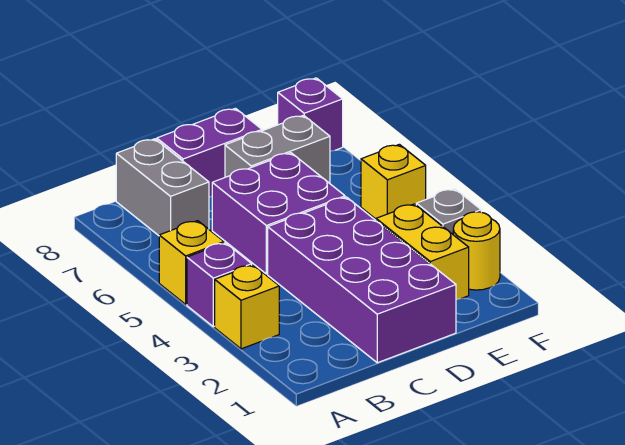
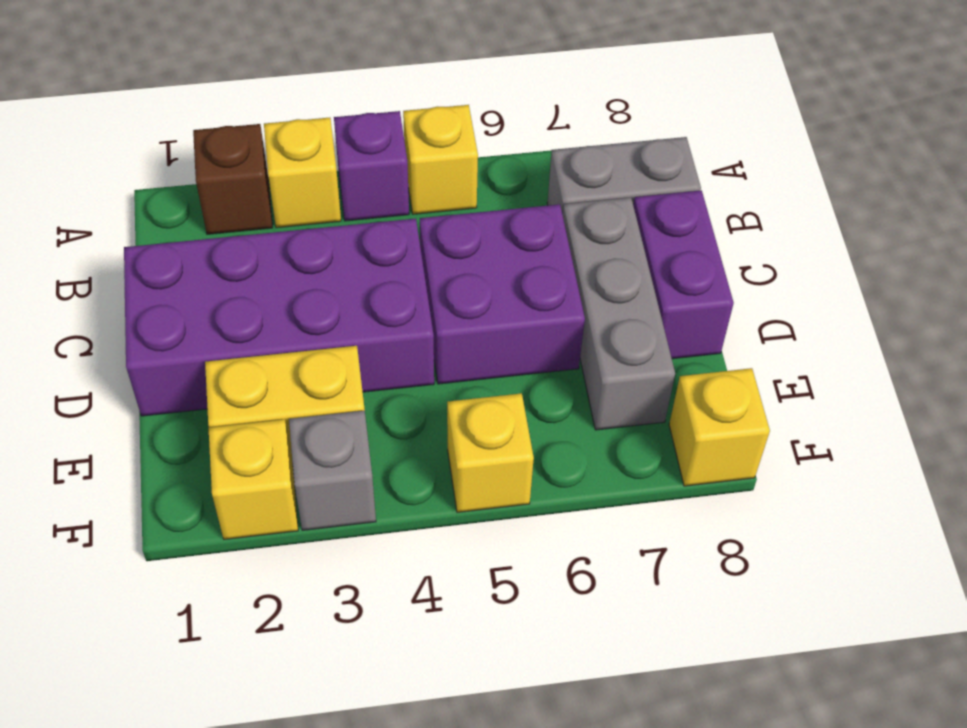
none -> brown 1x1 brick [193,124,273,234]
grey 1x2 brick [225,115,330,183] -> grey 1x3 brick [563,197,675,430]
yellow 1x1 round brick [453,212,500,290] -> yellow 1x1 brick [209,419,298,539]
purple 1x1 brick [278,78,343,151] -> yellow 1x1 brick [669,368,770,486]

